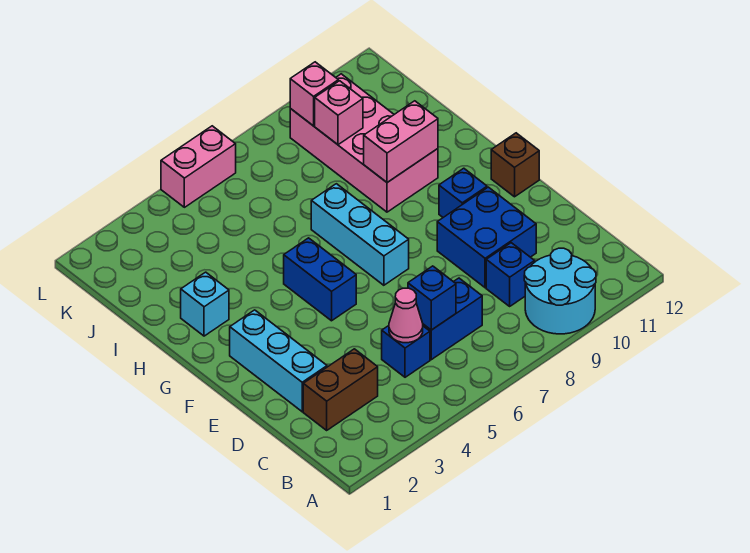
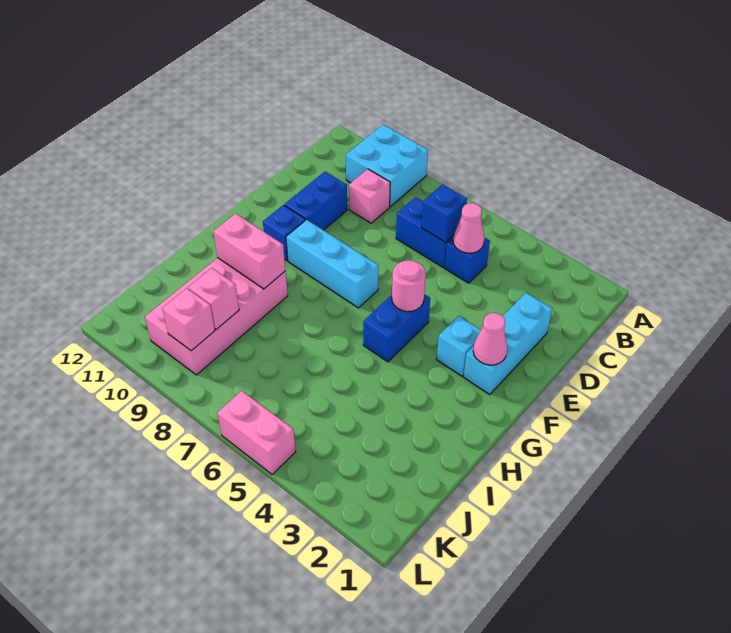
cyan 2x2 round brick [524,248,596,334] -> cyan 2x2 brick [346,125,428,207]
brown 1x2 brick [303,349,378,430] -> none
blue 1x1 brick [486,243,535,306] -> pink 1x1 brick [349,169,390,223]
blue 2x2 brick [437,187,536,288] -> blue 1x2 brick [284,172,347,230]
none -> pink 1x1 cone [473,313,507,365]
none -> pink 1x1 round brick [392,260,426,312]
cyan 1x3 brick [311,184,409,285] -> cyan 1x3 brick turned to [286,220,379,308]
brown 1x1 brick [491,133,539,197] -> none
cyan 1x1 brick [181,272,229,336] -> cyan 1x1 brick moved to [437,316,481,376]

